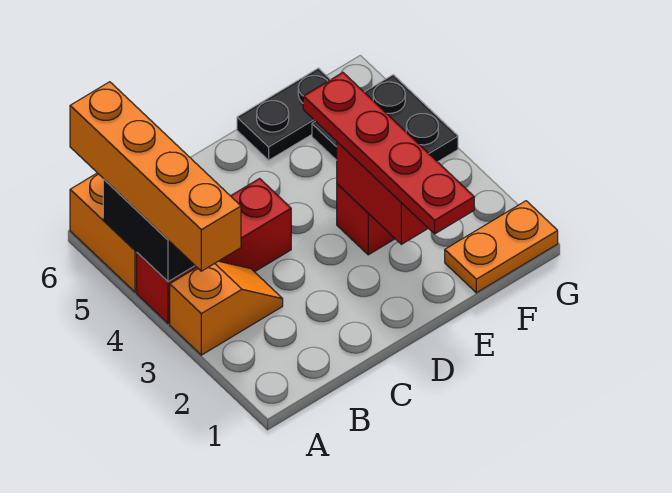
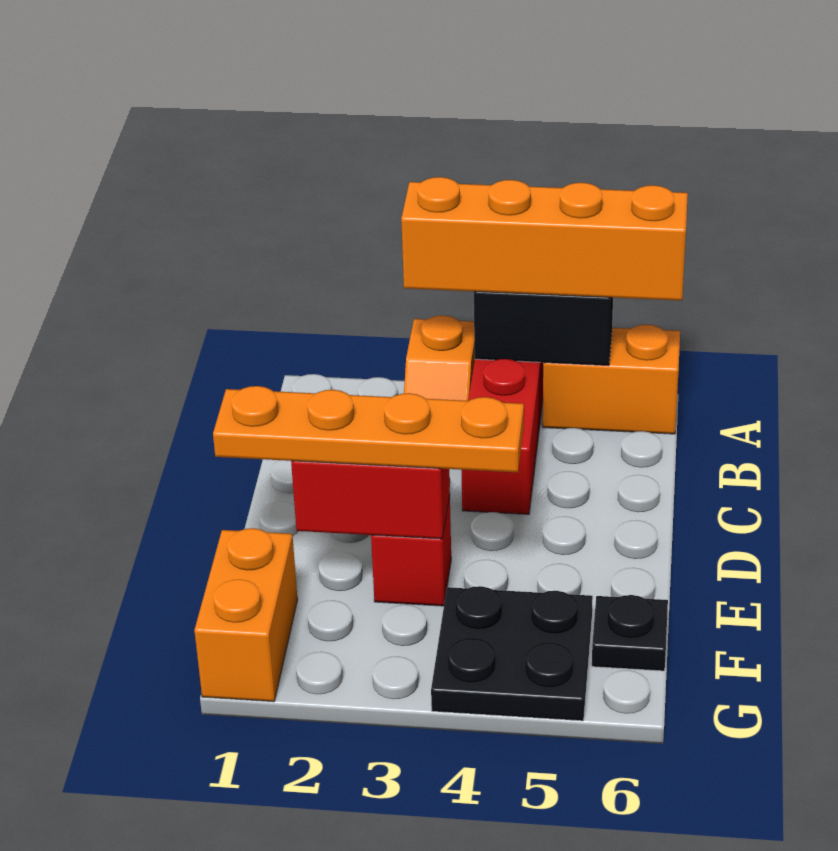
red 1x4 plate [303,73,474,234] -> orange 1x4 plate [213,386,524,473]
black 1x2 plate [237,68,330,160] -> black 1x1 plate [592,595,668,671]
orange 1x2 plate [445,201,558,293] -> orange 1x2 brick [194,528,298,702]

